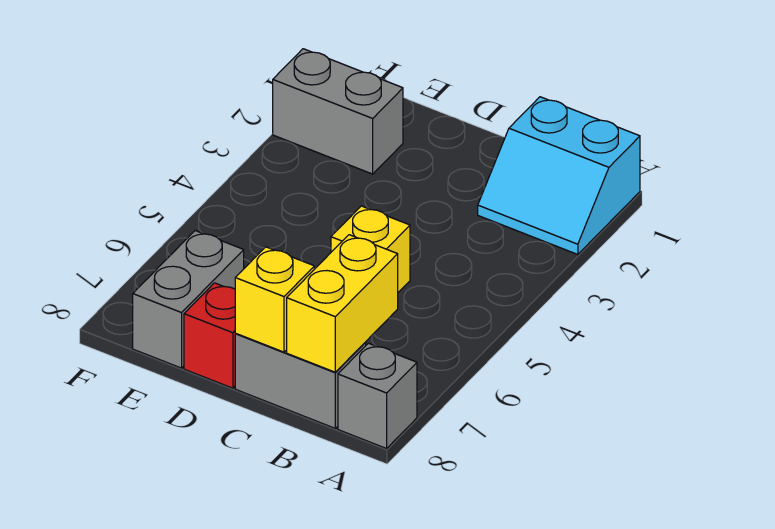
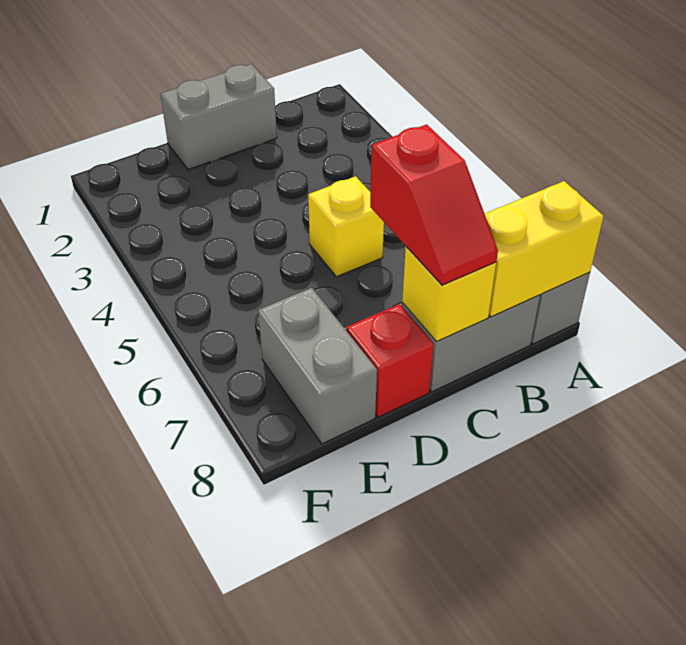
cyan 2x2 slope [478,97,640,255] -> none
yellow 1x2 brick [287,235,398,372] -> yellow 1x2 brick turned to [485,181,604,317]
none -> red 1x2 slope [370,124,498,285]
grey 1x2 brick [273,49,403,174] -> grey 1x2 brick moved to [160,64,277,170]

